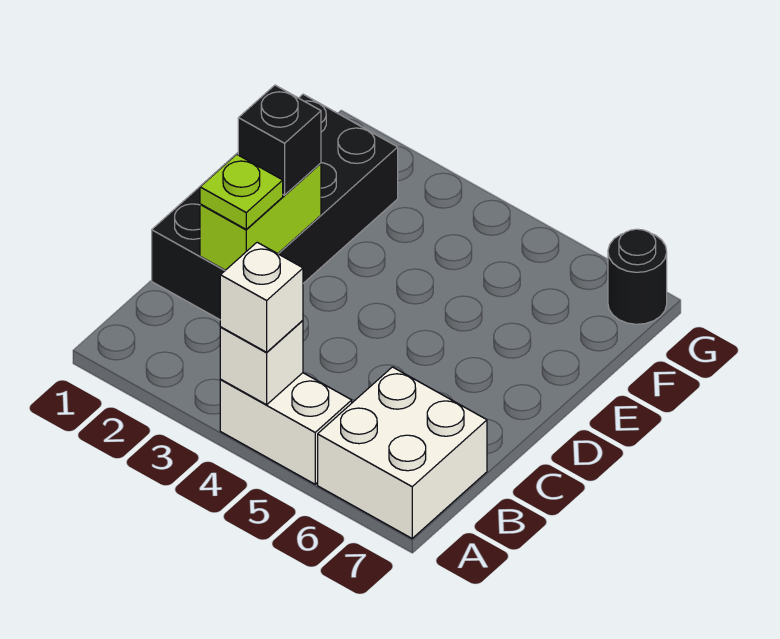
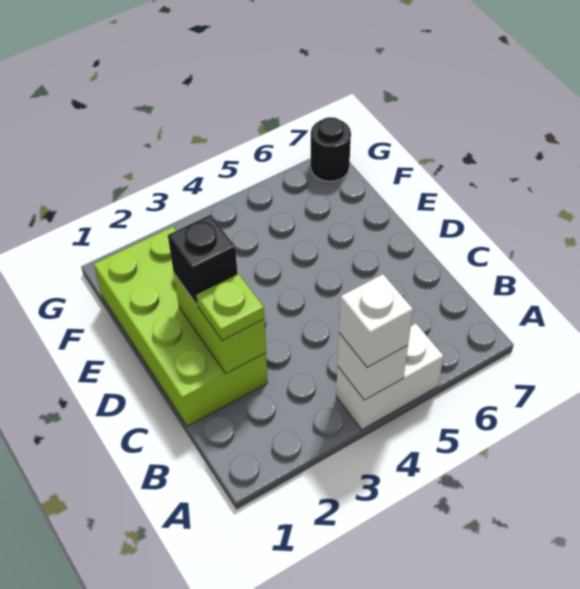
white 2x2 brick [318,367,487,538] -> none
black 2x4 brick [152,94,398,320] -> lime 2x4 brick [94,227,268,426]

